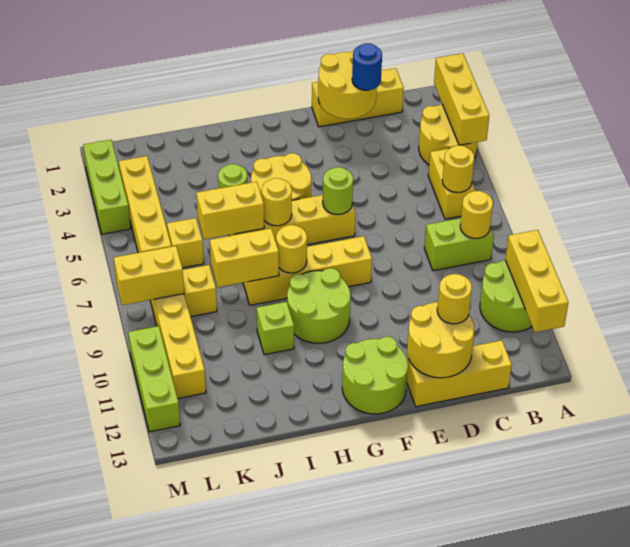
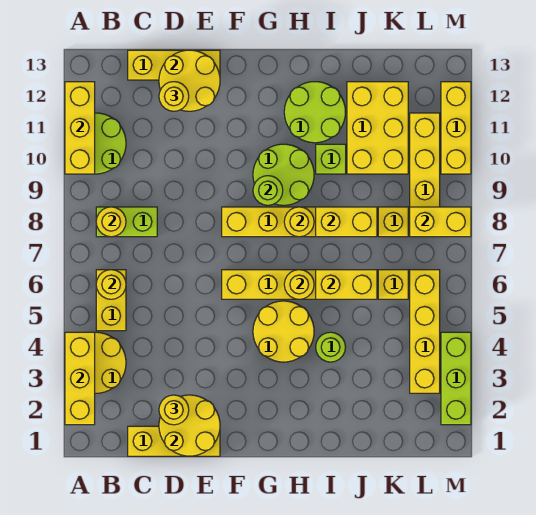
blue 1x1 round brick [352,43,382,90] -> yellow 1x1 round brick [159,395,189,425]
lime 1x1 round brick [323,167,353,215] -> lime 1x1 round brick moved to [253,176,283,205]
lime 2x2 round brick [342,337,408,414] -> lime 2x2 round brick moved to [284,82,345,143]
none -> yellow 2x3 brick [347,82,408,174]
lime 1x3 brick [128,326,180,432] -> yellow 1x3 brick [441,82,471,174]

